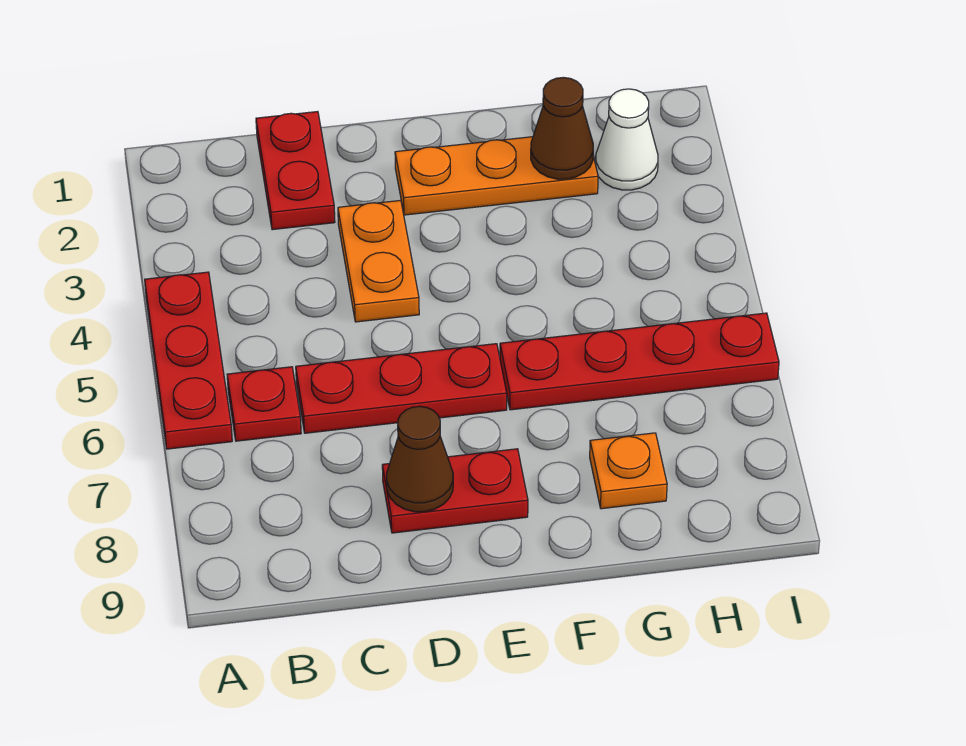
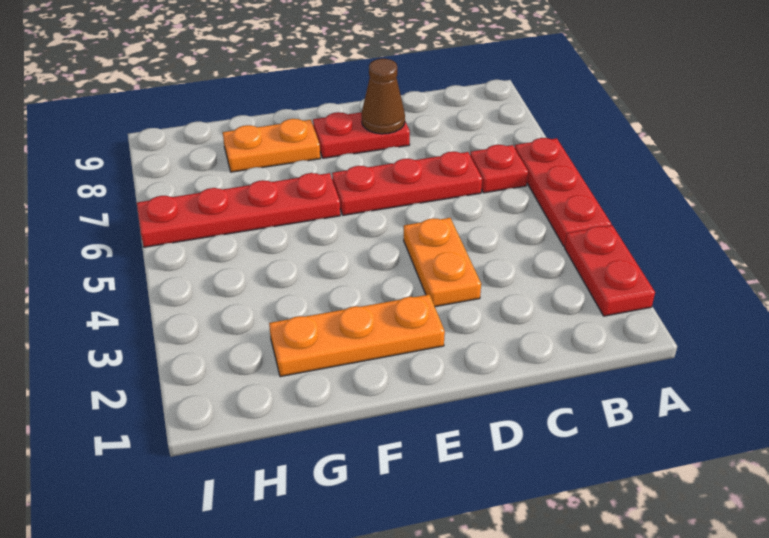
red 1x2 plate [256,112,335,230] -> red 1x2 plate moved to [565,225,655,316]
brown 1x1 cone [531,77,593,179] -> none
orange 1x1 plate [590,433,667,509] -> orange 1x2 plate [223,119,320,172]
white 1x1 cone [596,89,658,190] -> none

